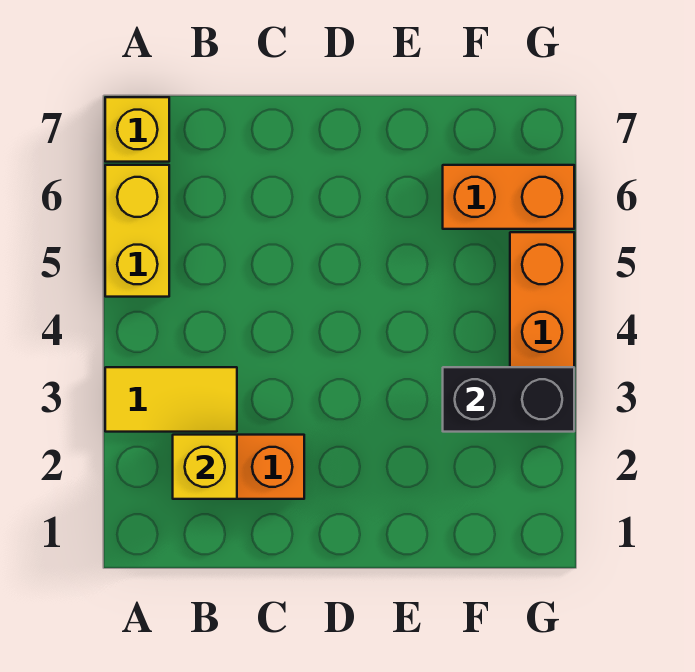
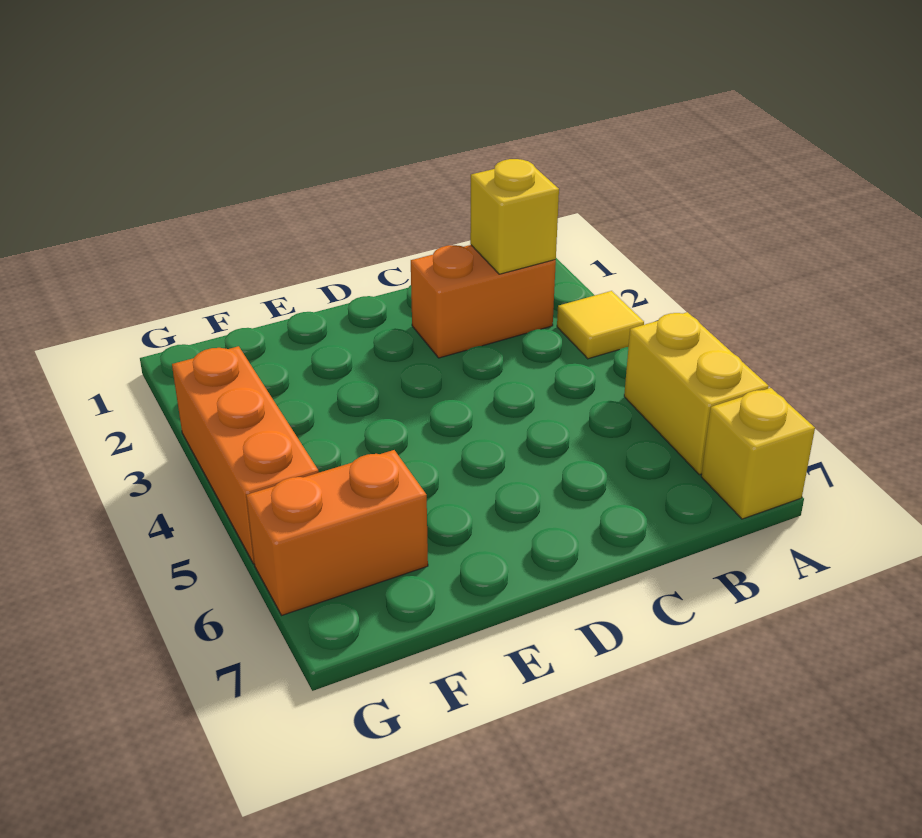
yellow 1x2 tile [105,367,237,432] -> yellow 1x1 tile [557,291,644,359]
black 1x2 brick [443,367,574,432] -> none

